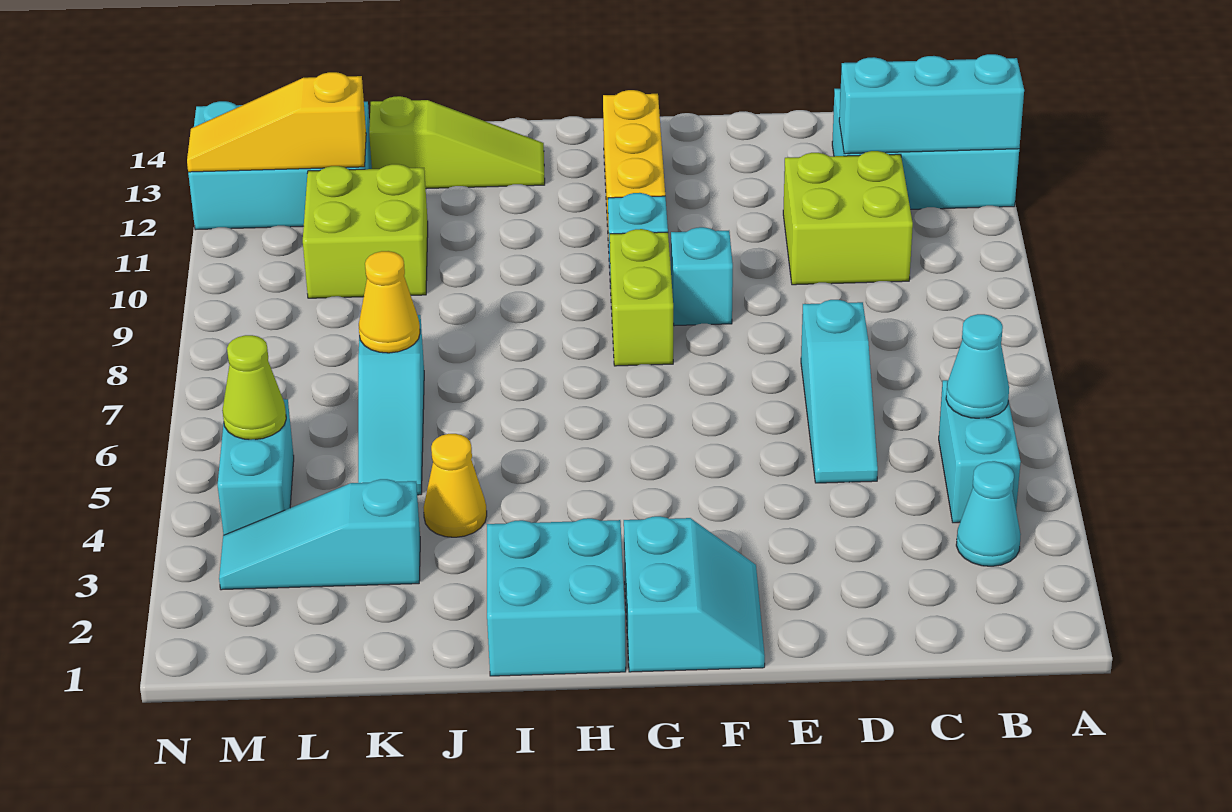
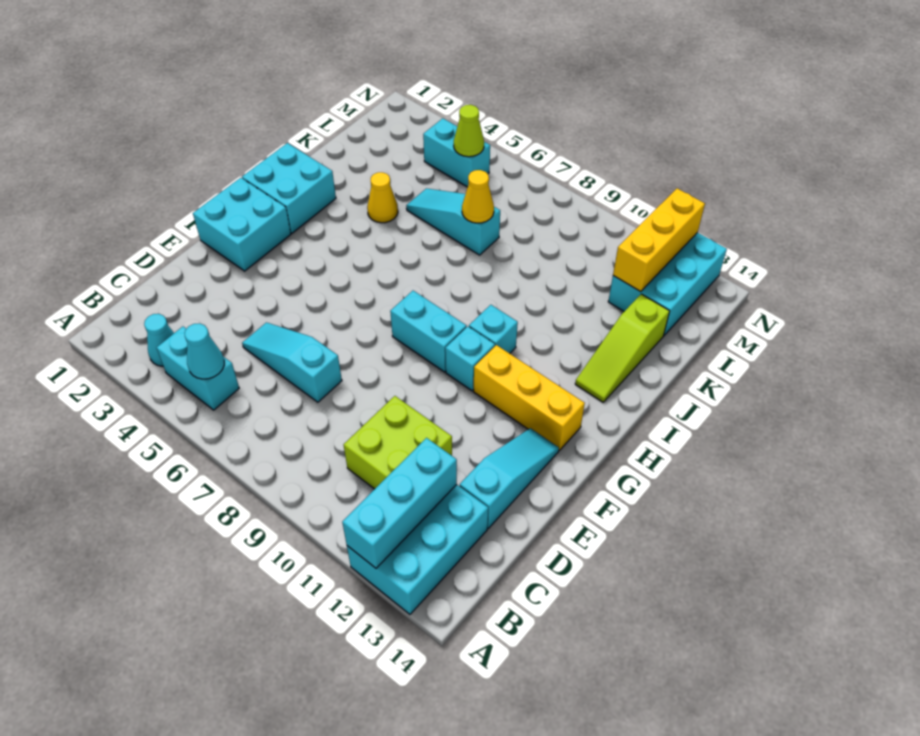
cyan 2x2 slope [624,516,765,672] -> cyan 2x2 brick [193,178,291,271]
cyan 1x1 brick [671,227,733,326] -> cyan 1x1 brick moved to [469,305,518,353]
lime 1x2 brick [610,229,673,366] -> cyan 1x2 brick [390,291,467,372]
cyan 1x3 slope [219,479,420,590] -> cyan 1x3 slope moved to [460,428,559,528]
lime 2x2 brick [303,164,428,298] -> none
yellow 1x3 slope [187,72,366,172] -> yellow 1x3 brick [613,188,705,292]

